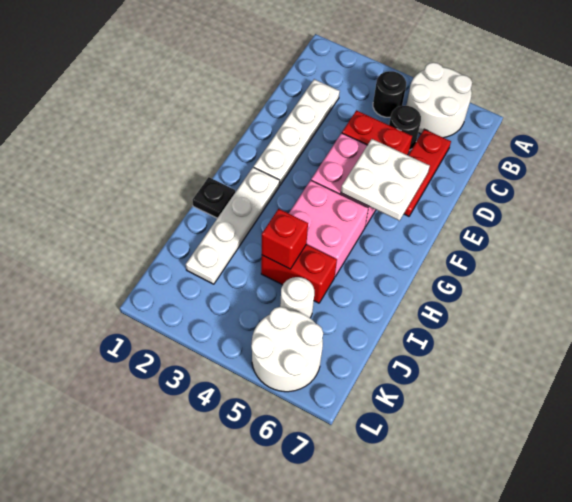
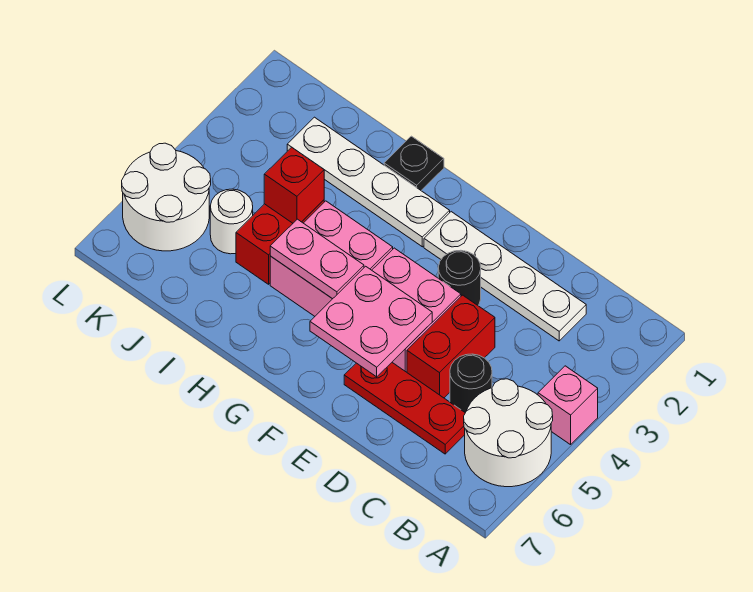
none -> pink 1x1 brick [538,366,598,445]
black 1x1 round brick [373,71,406,117] -> black 1x1 round brick moved to [438,250,481,305]
white 2x2 plate [341,139,430,221] -> pink 2x2 plate [310,266,432,377]
none -> pink 1x2 plate [270,219,364,299]

